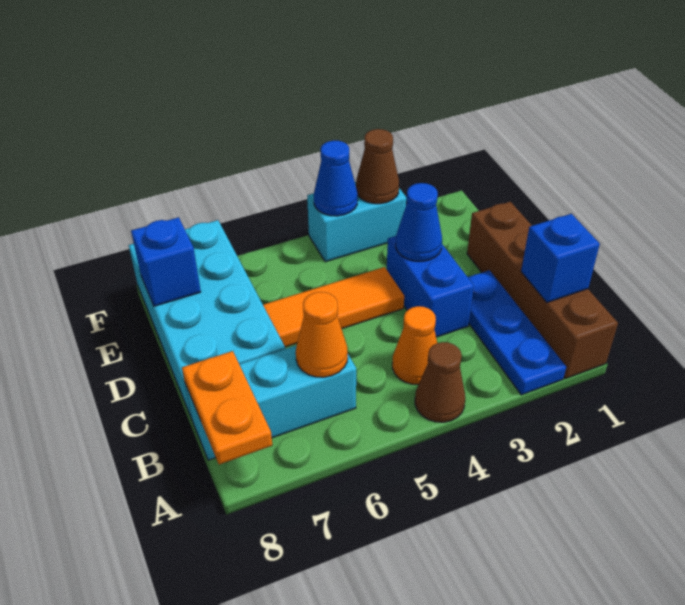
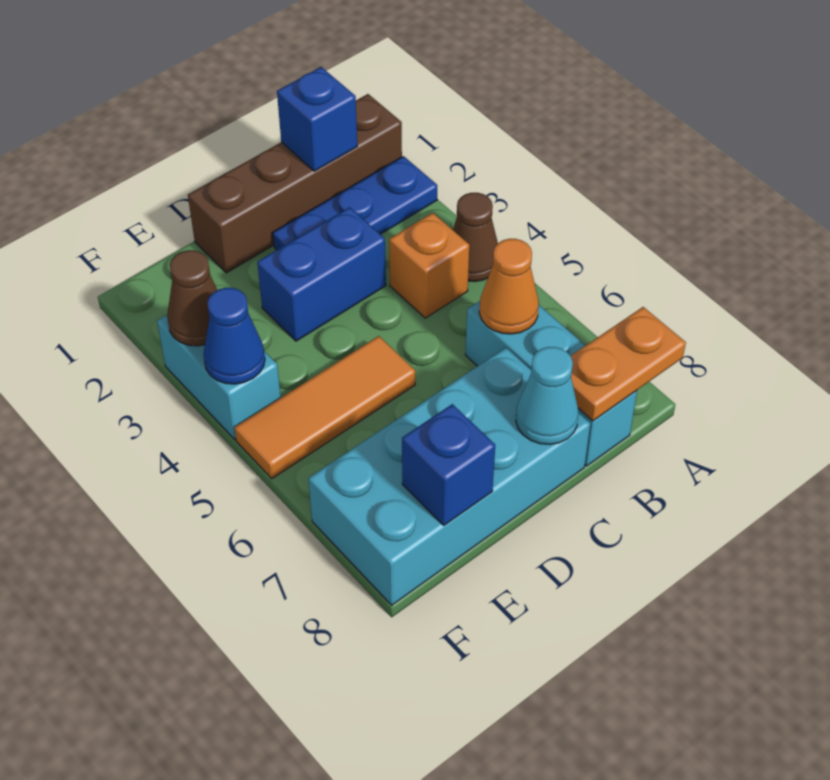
orange 1x1 cone [392,306,437,385] -> orange 1x1 brick [389,213,469,318]
none -> cyan 1x1 cone [516,347,578,444]
blue 1x1 cone [396,183,442,261] -> none
orange 1x3 tile [263,267,404,347] -> orange 1x3 tile turned to [234,336,415,479]

